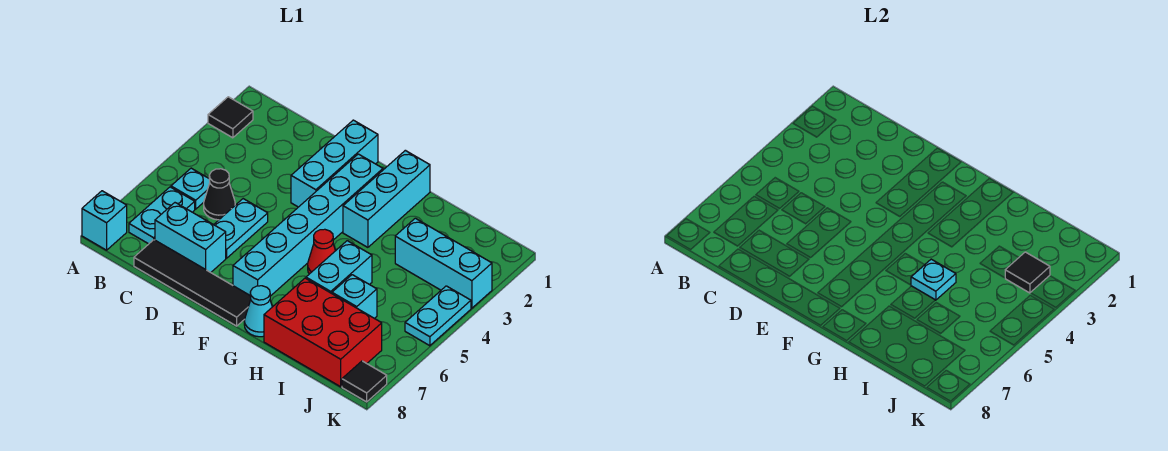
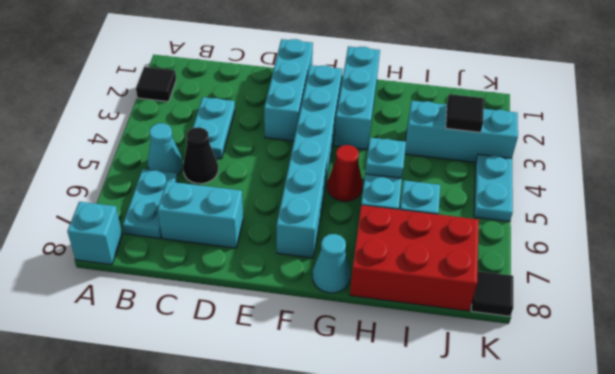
cyan 1x1 plate [171,168,210,209] -> cyan 1x1 cone [148,123,183,175]
black 1x4 tile [134,240,251,326] -> none
cyan 1x2 plate [214,199,268,258] -> cyan 1x2 plate moved to [193,97,235,159]

